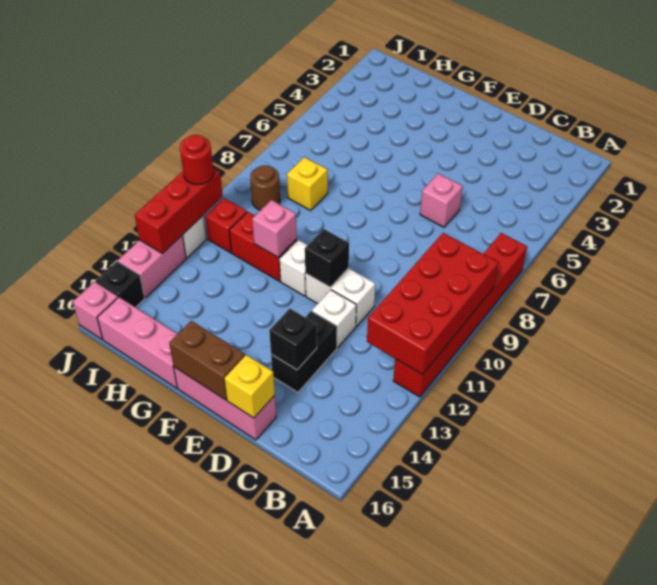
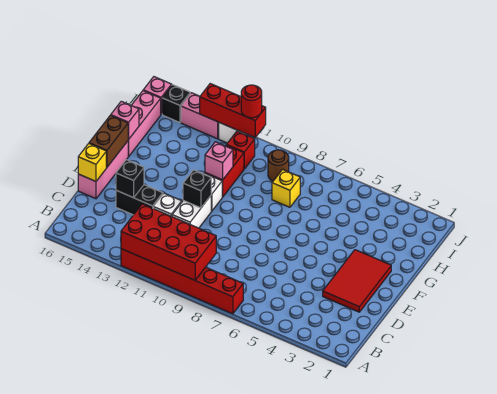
none -> red 2x3 tile [323,250,391,312]
pink 1x1 brick [420,173,463,227] -> pink 1x1 brick moved to [111,101,139,139]

